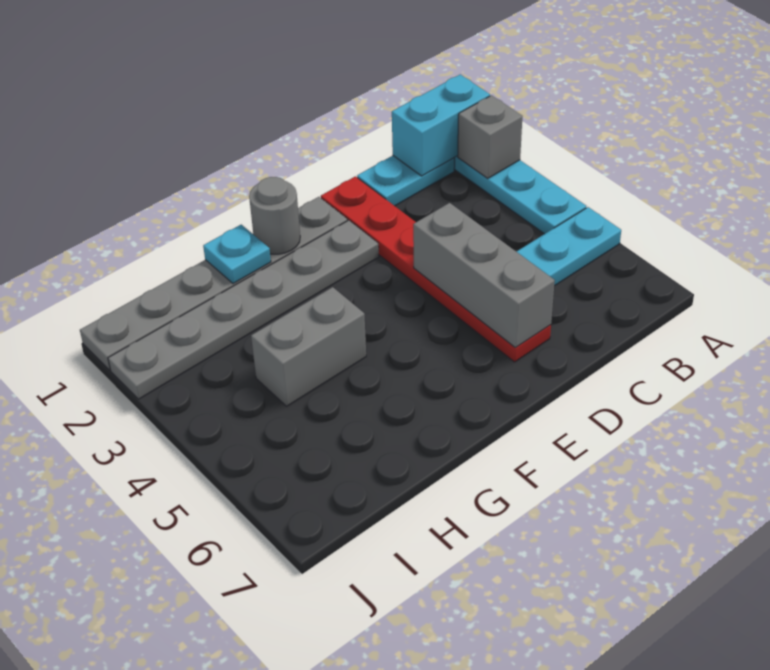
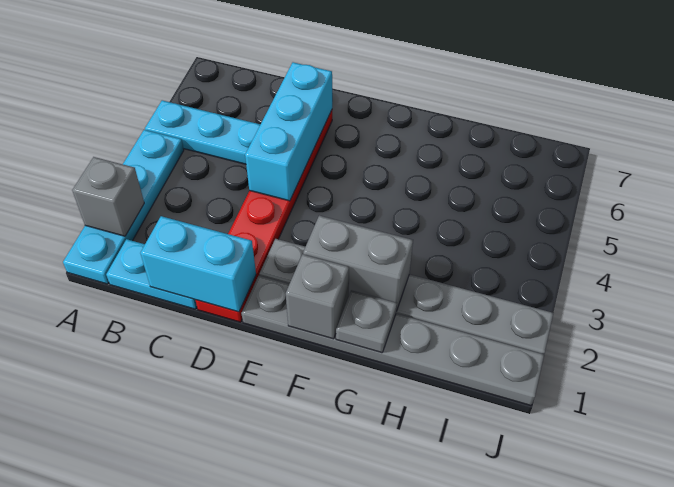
cyan 1x2 brick [392,75,490,176] -> cyan 1x2 brick moved to [140,216,256,312]
grey 1x3 brick [413,203,555,348] -> cyan 1x3 brick [245,62,332,201]
grey 1x1 round brick [249,177,300,254] -> grey 1x1 brick [286,254,349,339]
cyan 1x1 plate [203,225,271,284] -> grey 1x1 plate [336,290,397,353]
grey 1x2 brick [251,287,366,406] -> grey 1x2 brick moved to [303,216,413,311]

